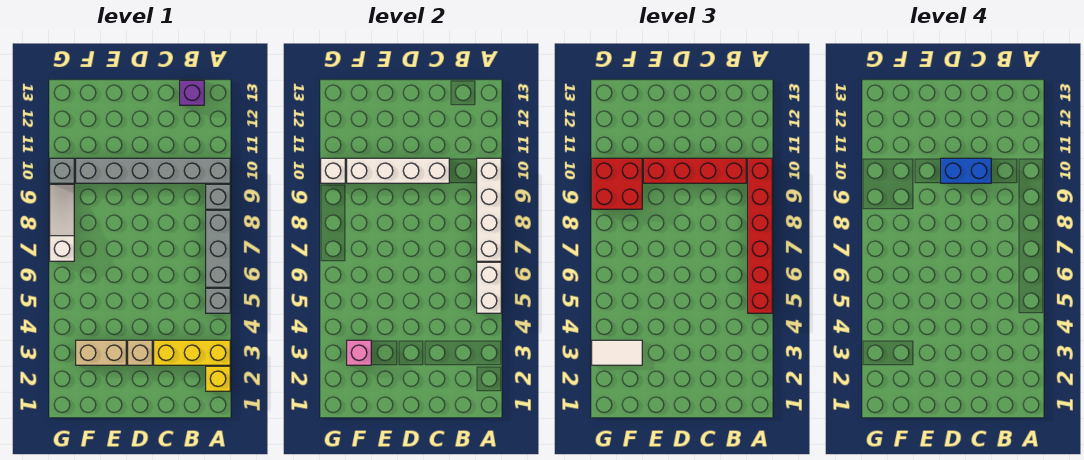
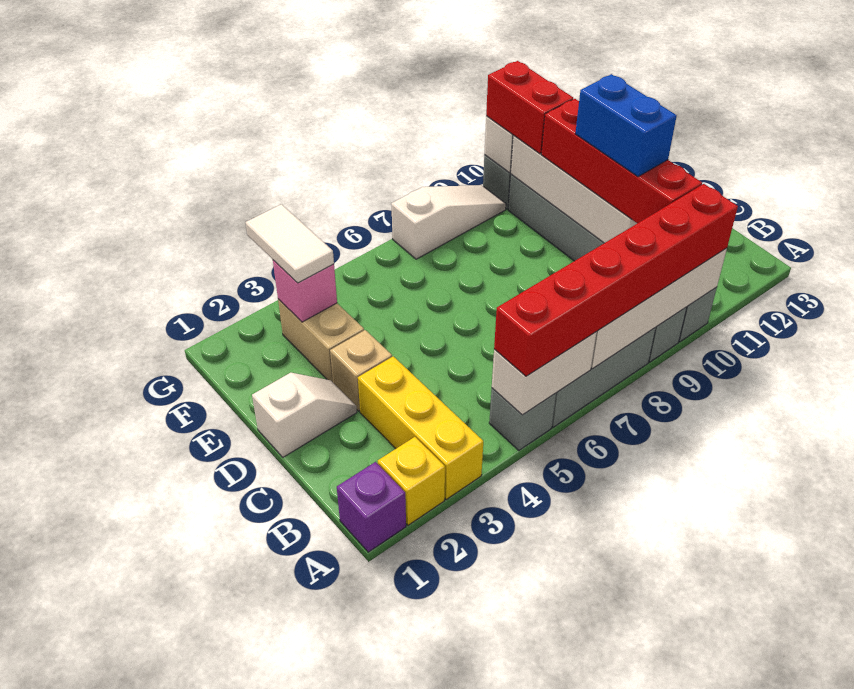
purple 1x1 brick [180,80,204,105] -> purple 1x1 brick moved to [337,462,406,552]
none -> white 1x2 slope [252,373,357,457]
red 2x2 brick [592,158,642,209] -> red 1x2 brick [486,61,573,154]

